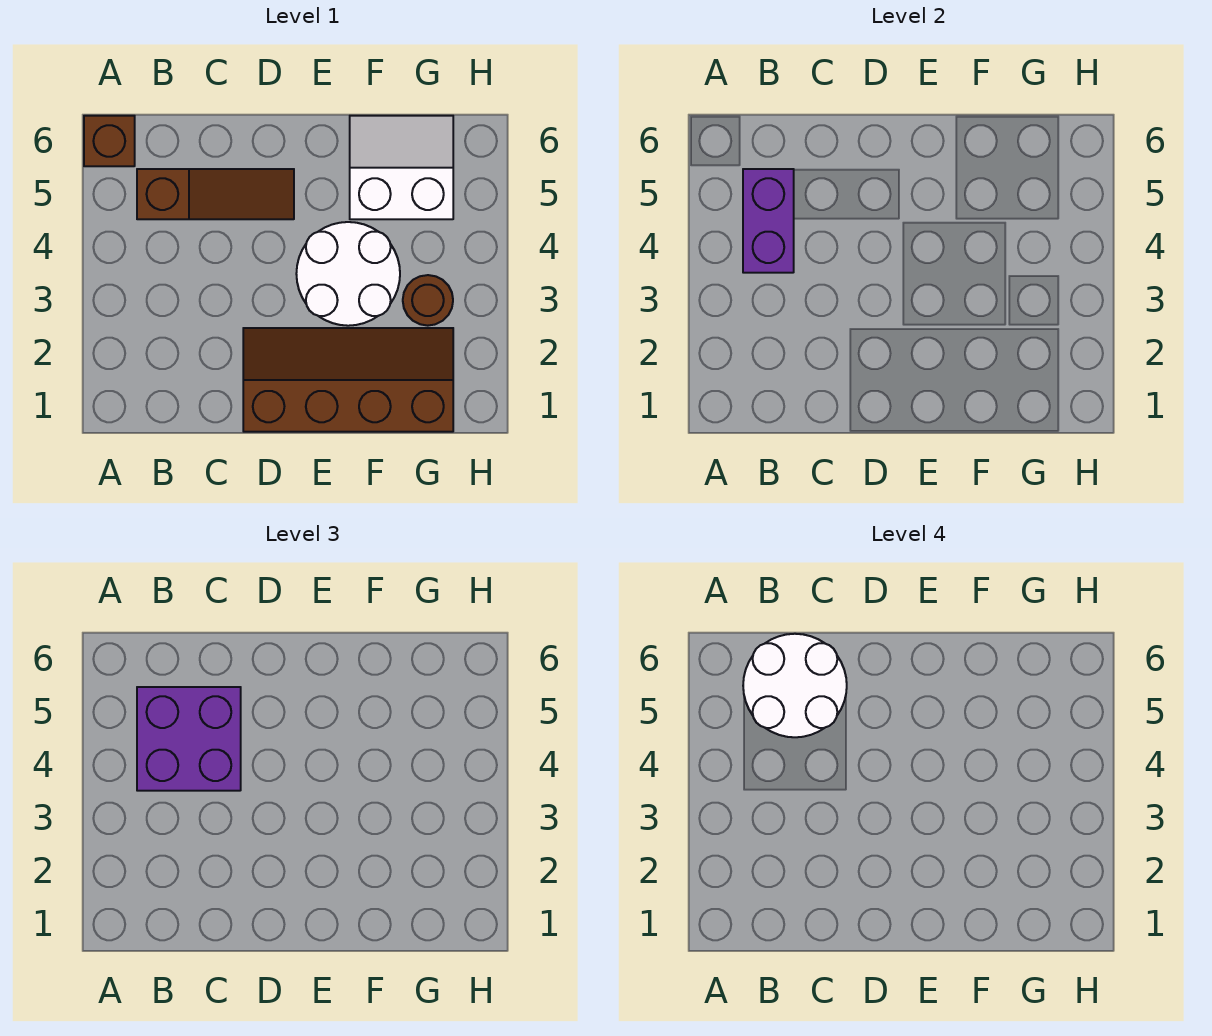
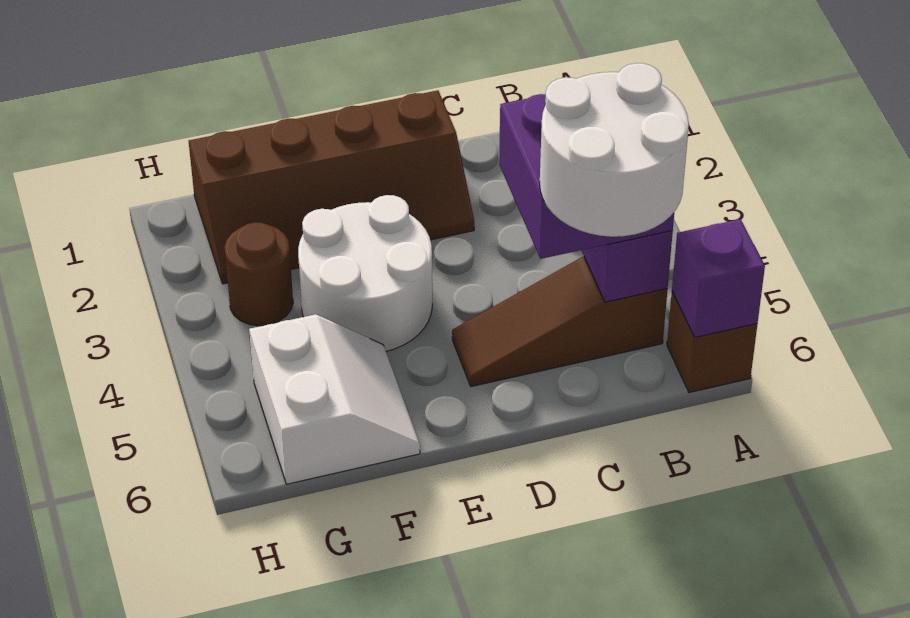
none -> purple 1x1 brick [672,219,765,337]
white 2x2 slope [350,116,453,219] -> white 2x2 slope turned to [249,314,420,484]

